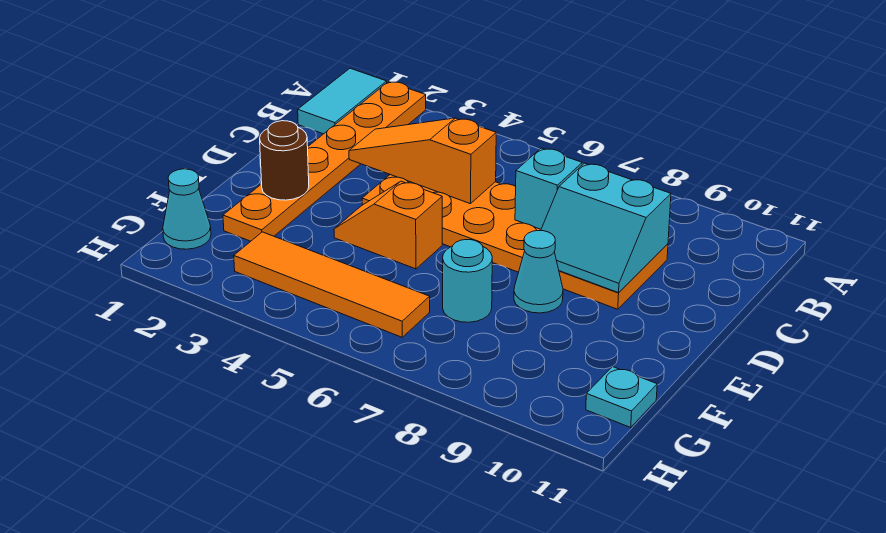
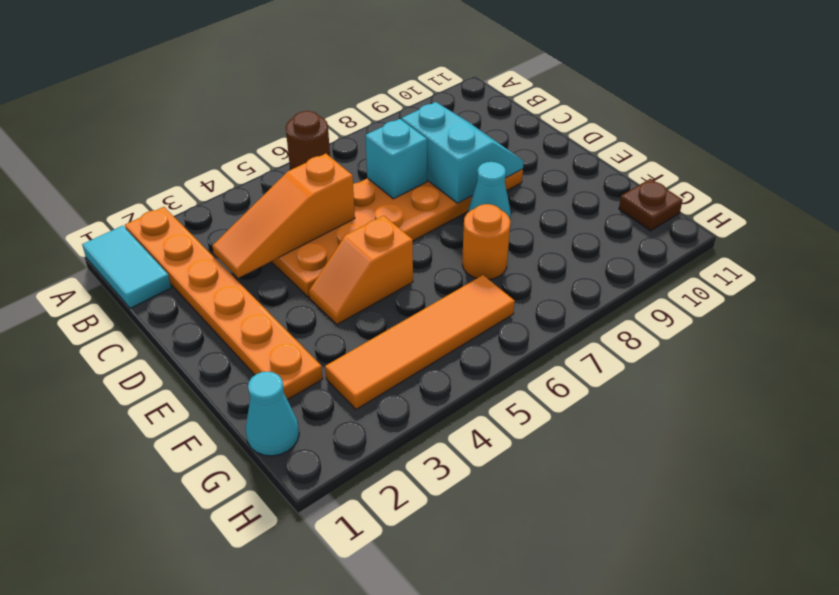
cyan 2x2 slope [541,163,671,293] -> cyan 2x2 slope turned to [402,102,524,203]
brown 1x1 round brick [260,121,309,200] -> brown 1x1 round brick moved to [286,111,330,170]
cyan 1x1 round brick [443,240,492,322] -> orange 1x1 round brick [462,204,510,279]
cyan 1x1 plate [586,367,657,427] -> brown 1x1 plate [619,179,683,231]

